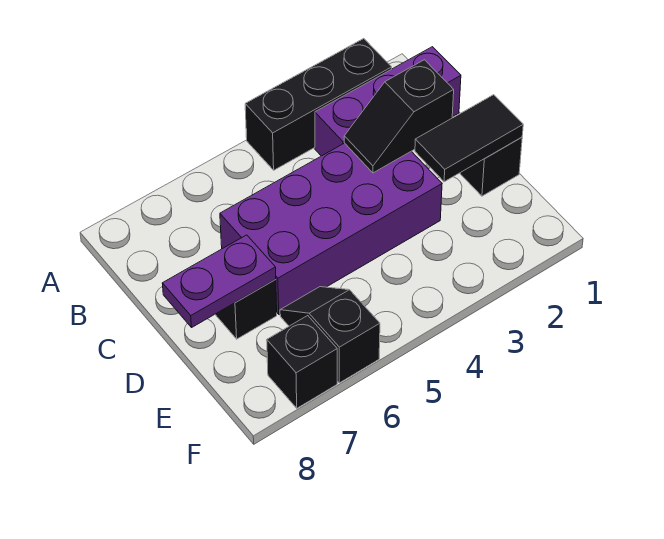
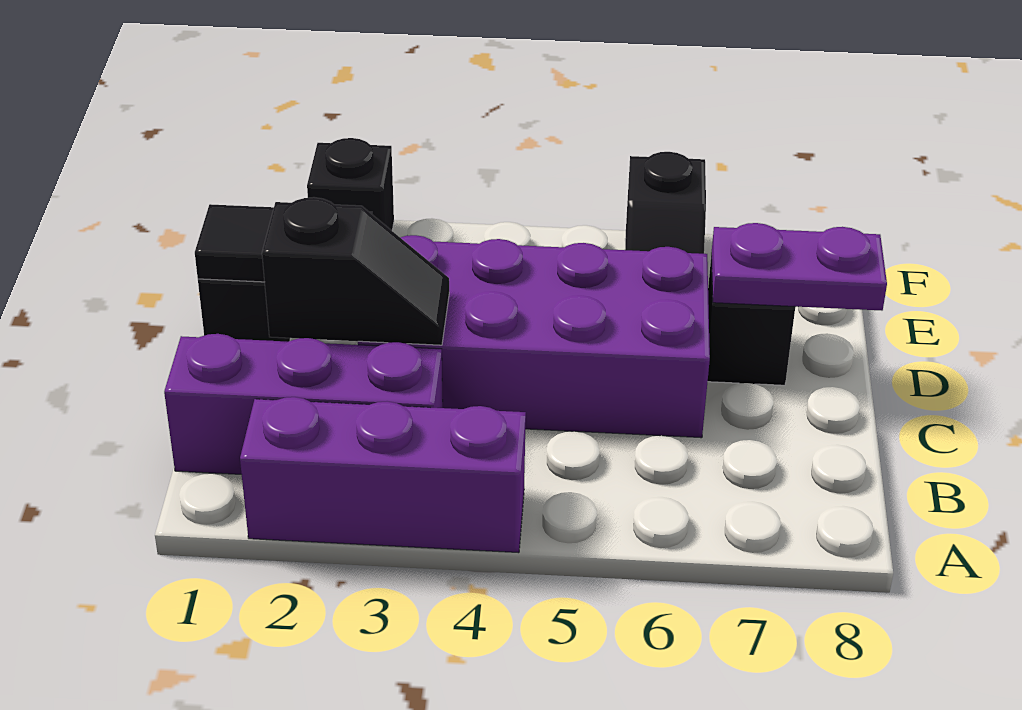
black 1x3 brick [245,39,392,170] -> purple 1x3 brick [240,397,526,553]
black 1x1 brick [267,316,337,408] -> black 1x1 brick moved to [307,138,394,230]

